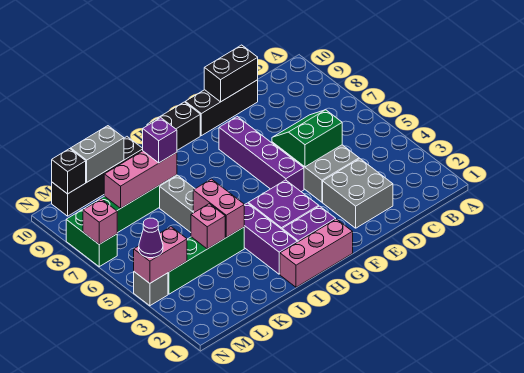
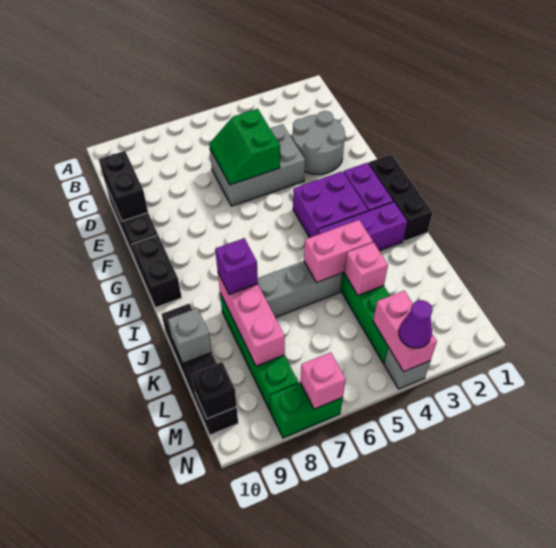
grey 2x2 brick [323,159,393,228] -> grey 2x2 round brick [292,111,345,174]
purple 1x4 brick [219,117,304,192] -> none
pink 1x3 brick [280,219,353,287] -> black 1x3 brick [368,154,433,241]
grey 1x2 brick [71,126,124,182] -> grey 1x1 brick [168,308,212,363]

